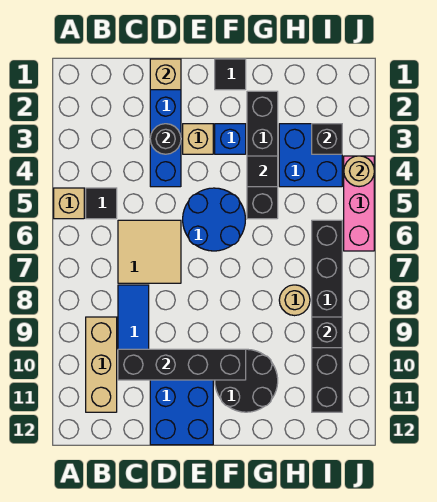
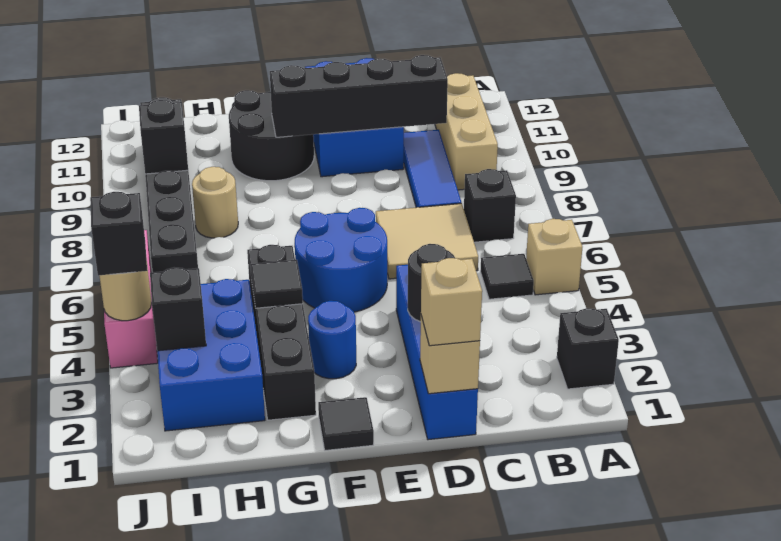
none -> black 1x1 brick [557,308,619,389]
none -> black 1x1 brick [464,169,516,242]
tan 1x1 brick [183,124,213,154] -> tan 1x1 brick moved to [421,258,482,346]
blue 1x1 brick [215,124,246,154] -> blue 1x1 round brick [308,301,356,379]
blue 2x2 brick [279,124,342,187] -> blue 2x3 brick [157,279,265,431]
none -> black 1x1 brick [90,192,147,276]

